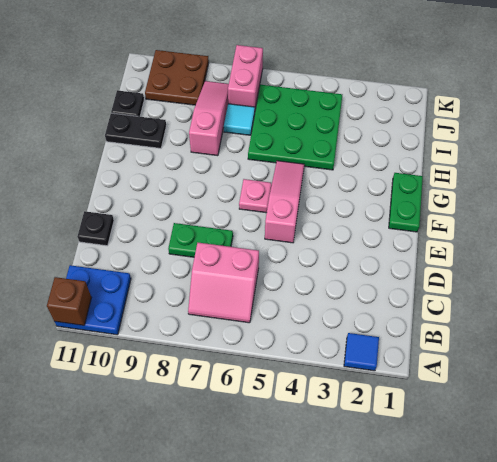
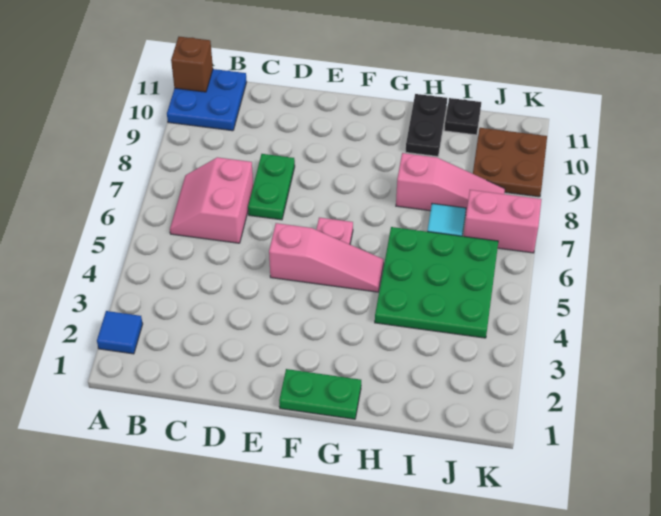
black 1x1 plate [77,211,114,246] -> none

